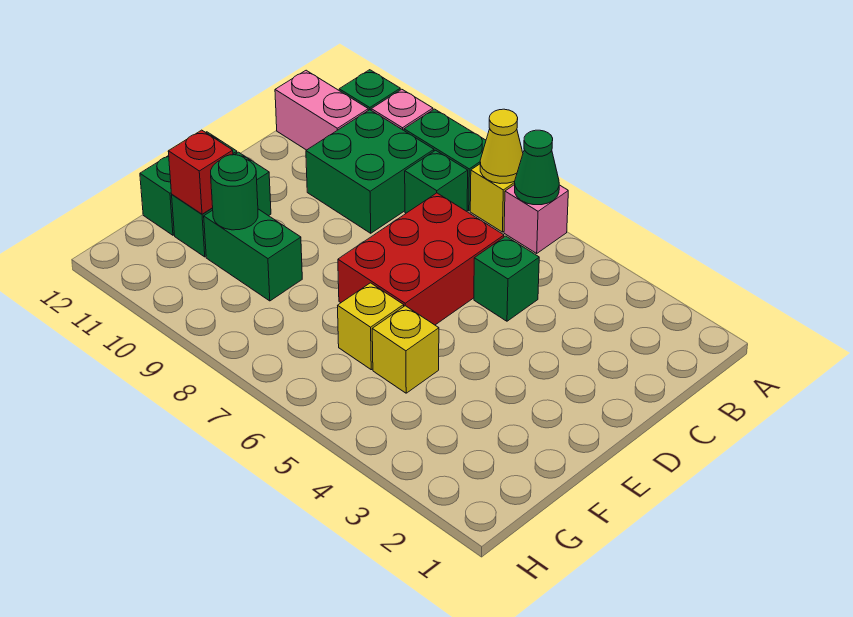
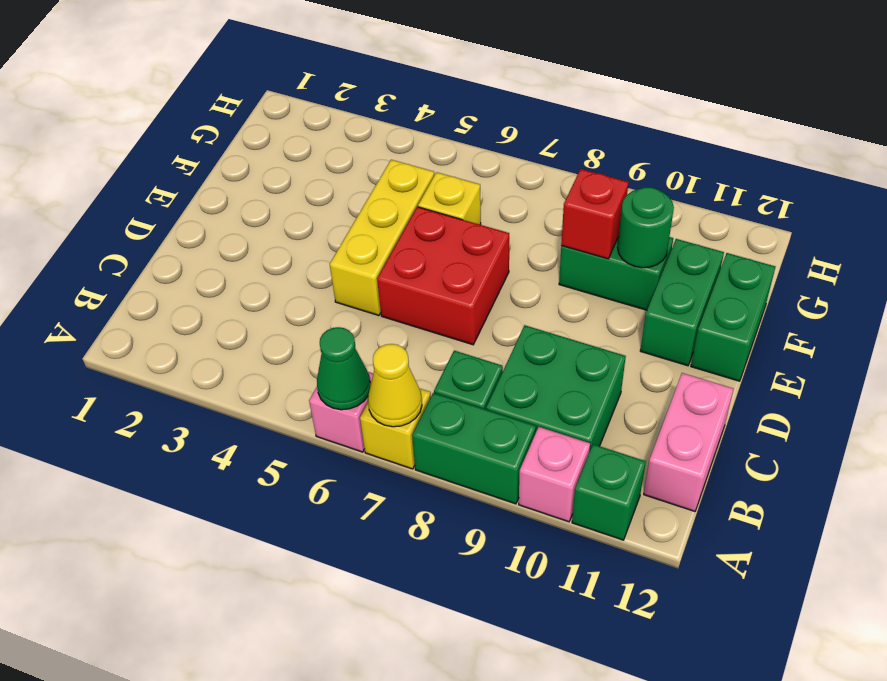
pink 1x2 brick [275,70,368,150] -> pink 1x2 brick turned to [644,373,733,511]
green 1x1 brick [474,236,539,321] -> none
red 2x3 brick [338,193,504,325] -> red 2x2 brick [377,207,509,345]
yellow 1x1 brick [372,306,439,393] -> yellow 1x3 brick [330,160,434,316]
red 1x1 brick [168,130,233,214] -> red 1x1 brick moved to [561,169,628,259]

